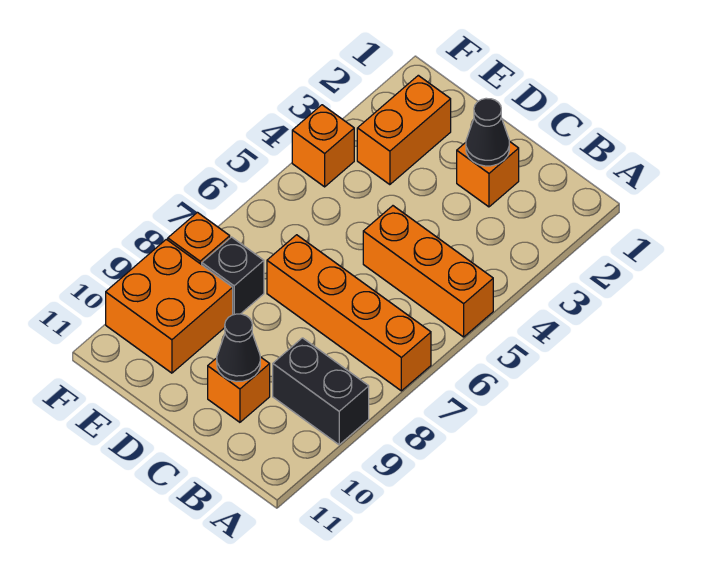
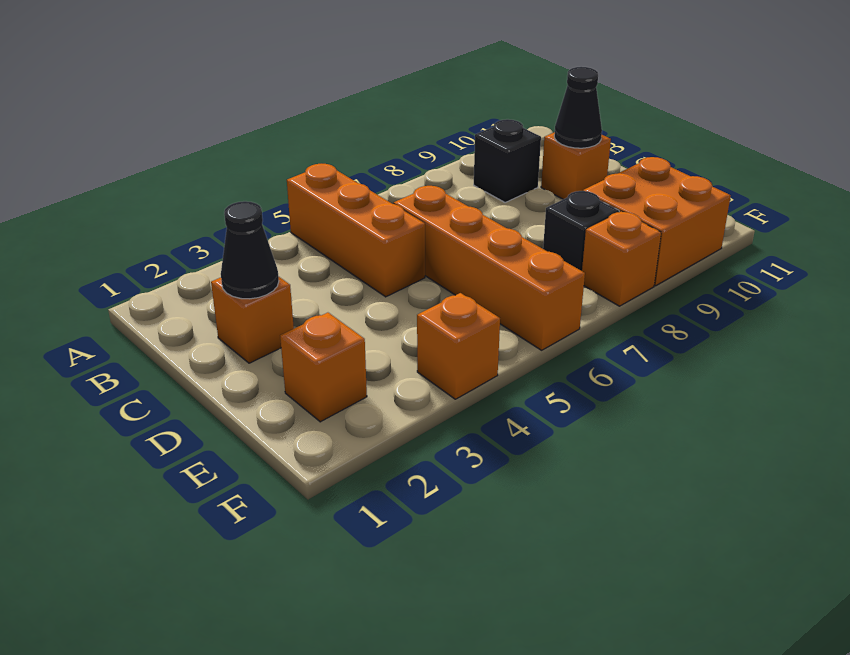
orange 1x4 brick [267,235,431,391] -> orange 1x4 brick moved to [393,186,585,350]
black 1x2 brick [273,338,369,445] -> black 1x1 brick [474,119,541,203]
orange 1x2 brick [357,75,451,185] -> orange 1x1 brick [280,313,367,422]

